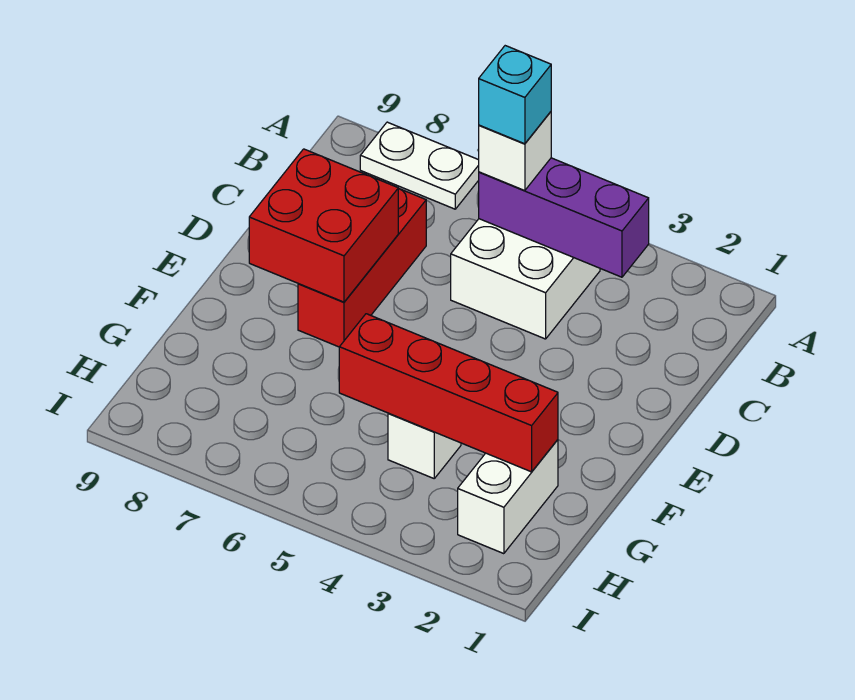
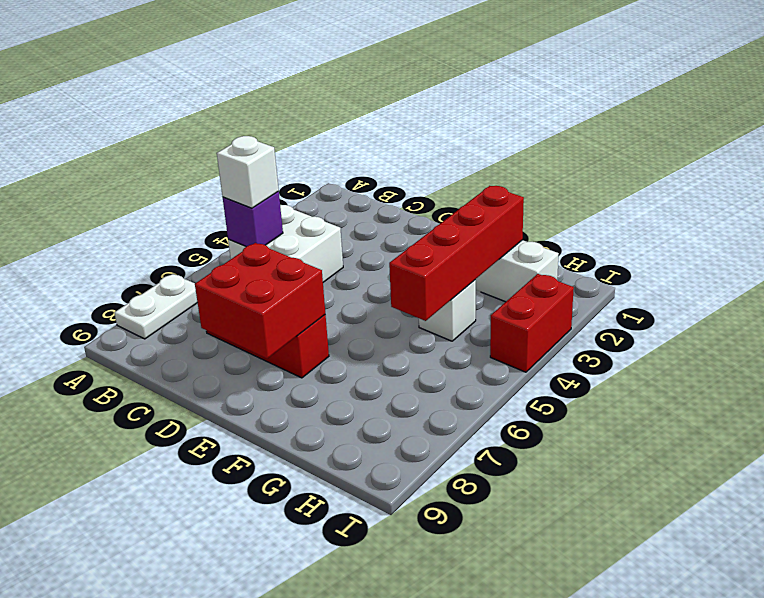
purple 1x3 brick [479,158,649,277] -> purple 1x1 brick [223,192,283,247]
cyan 1x1 brick [479,46,551,144] -> none
none -> red 1x2 brick [490,274,574,372]

